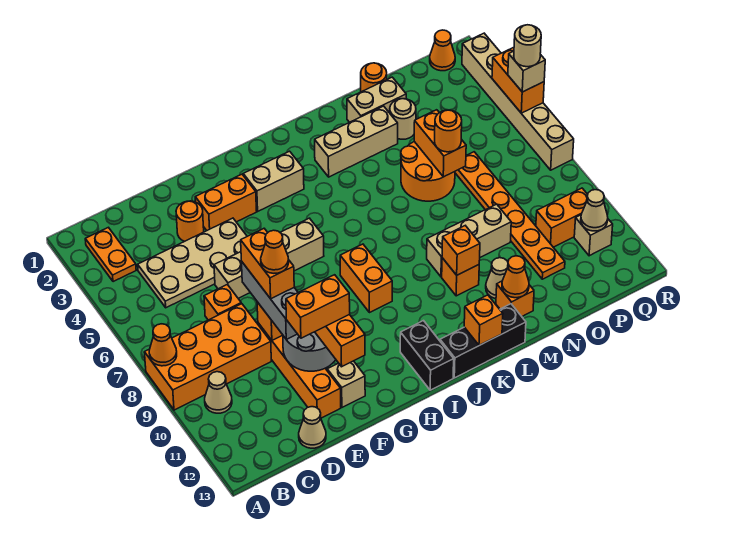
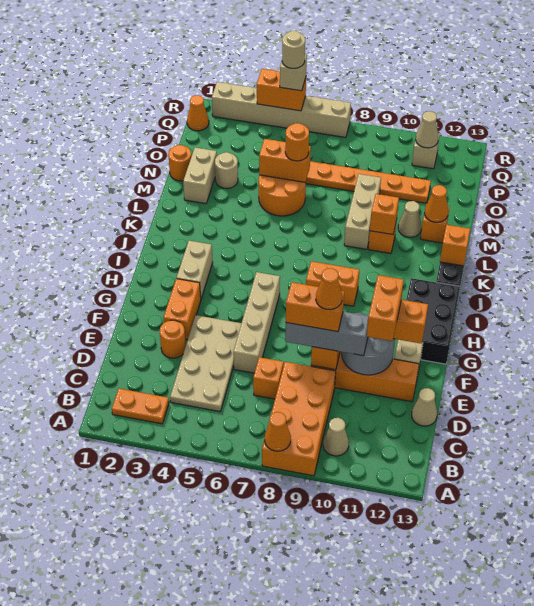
black 1x2 brick [400,321,454,390] -> black 2x3 brick [406,278,460,364]
tan 1x3 brick [315,106,398,177] -> none
orange 1x2 brick [536,188,588,247] -> none

